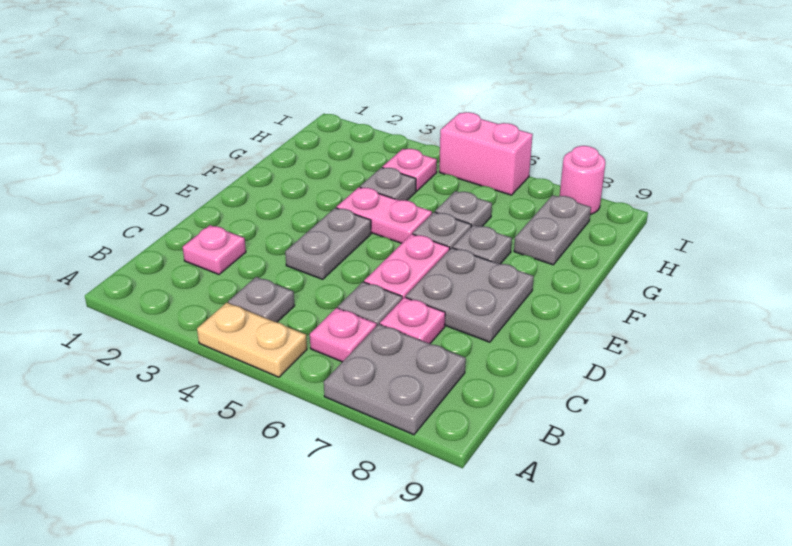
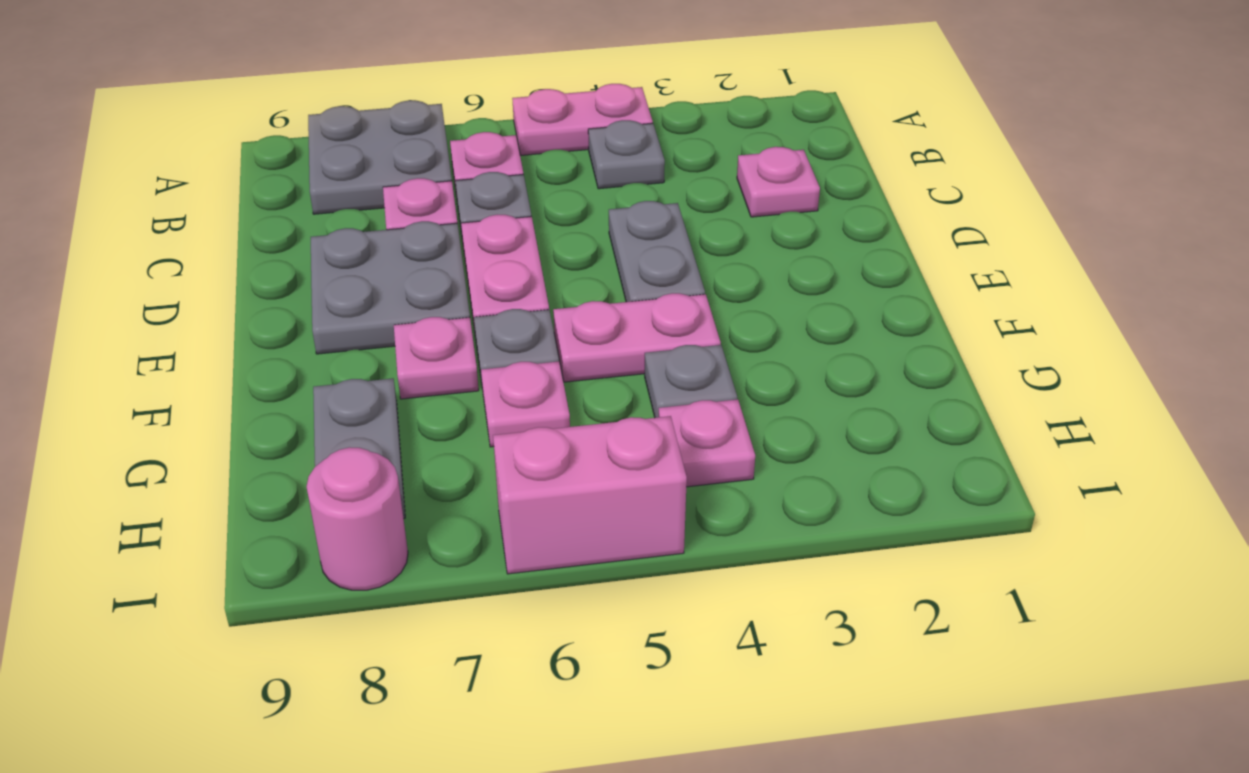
tan 1x2 plate [197,303,307,377] -> pink 1x2 plate [512,84,653,155]
grey 1x1 plate [453,225,512,264] -> pink 1x1 plate [394,317,479,399]
grey 1x1 plate [435,191,492,227] -> pink 1x1 plate [481,361,570,447]

